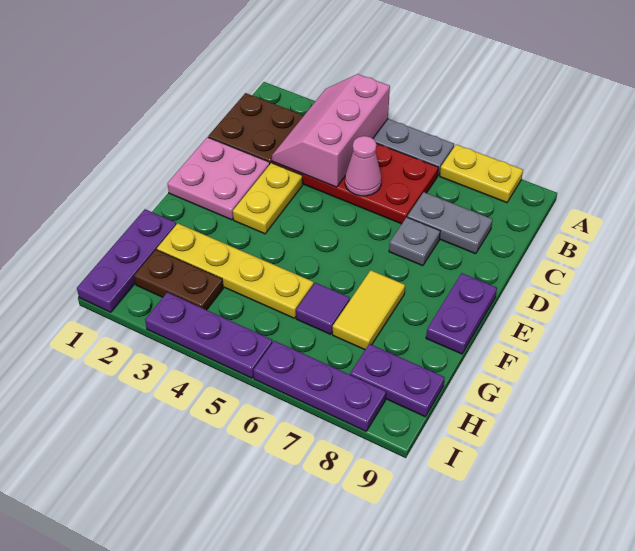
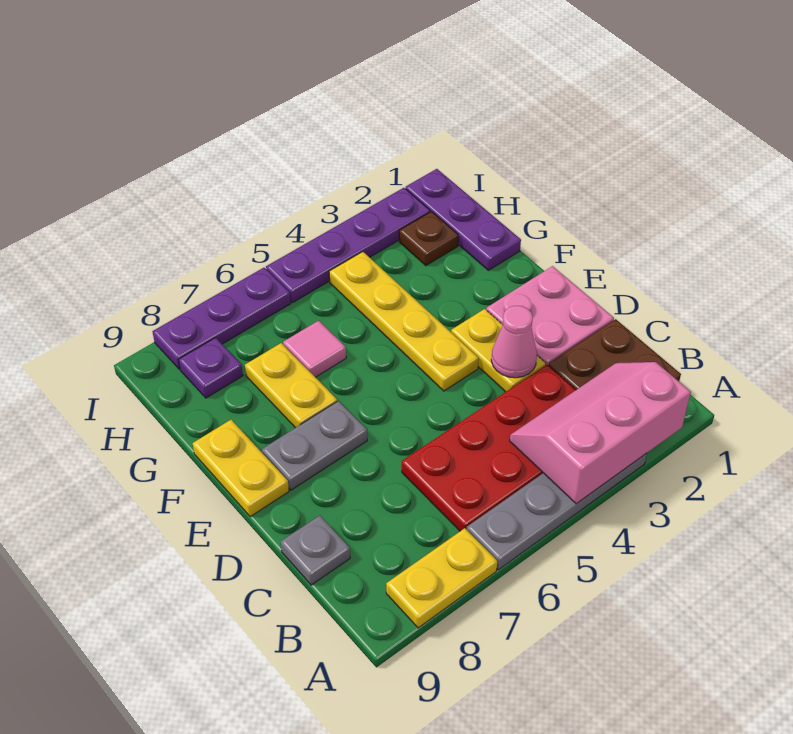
pink 2x3 slope [272,74,390,187] -> pink 2x3 slope turned to [510,362,691,504]
pink 1x1 cone [345,136,381,196] -> pink 1x1 cone moved to [491,306,537,378]
grey 1x2 plate [407,192,493,254] -> grey 1x2 plate moved to [262,401,367,490]
grey 1x1 plate [389,217,440,266] -> grey 1x1 plate moved to [281,515,350,585]
purple 1x2 plate [426,273,497,354] -> yellow 1x2 plate [193,420,289,517]
yellow 1x2 tile [333,270,405,350] -> yellow 1x2 plate [245,343,337,428]
yellow 1x4 plate [157,223,314,318] -> yellow 1x4 plate turned to [329,252,479,391]
purple 1x1 tile [296,283,350,334] -> pink 1x1 tile [283,321,346,377]
brown 1x2 plate [134,250,223,310] -> brown 1x1 plate [399,212,458,266]
purple 1x2 plate [350,344,445,417] -> purple 1x1 plate [179,338,243,398]
purple 1x3 plate [145,292,272,378] -> purple 1x4 plate [266,188,430,303]

